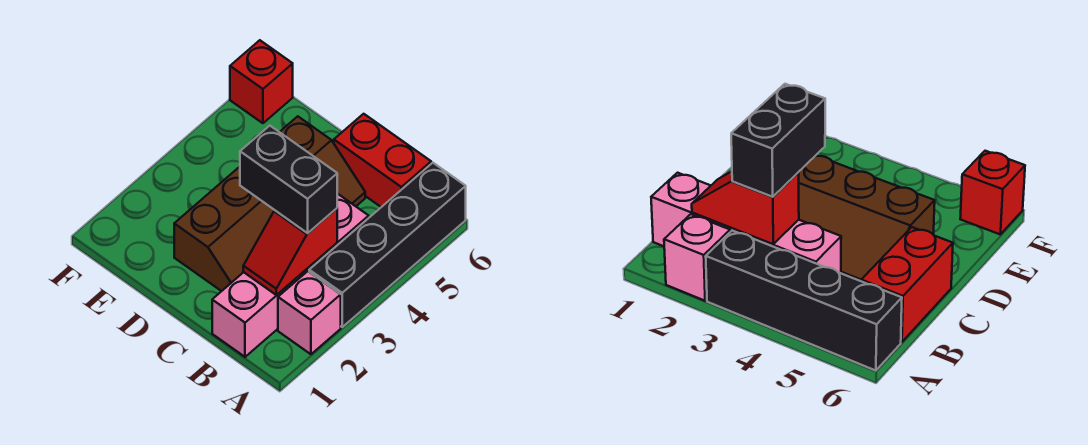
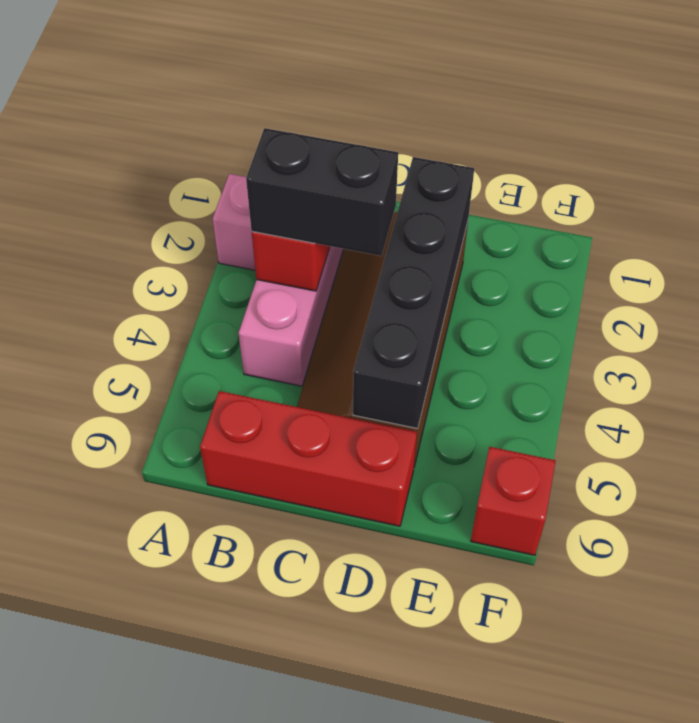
black 1x4 brick [309,163,466,327] -> black 1x4 brick moved to [353,157,474,428]
red 1x2 brick [334,114,431,207] -> red 1x3 brick [200,391,417,526]

